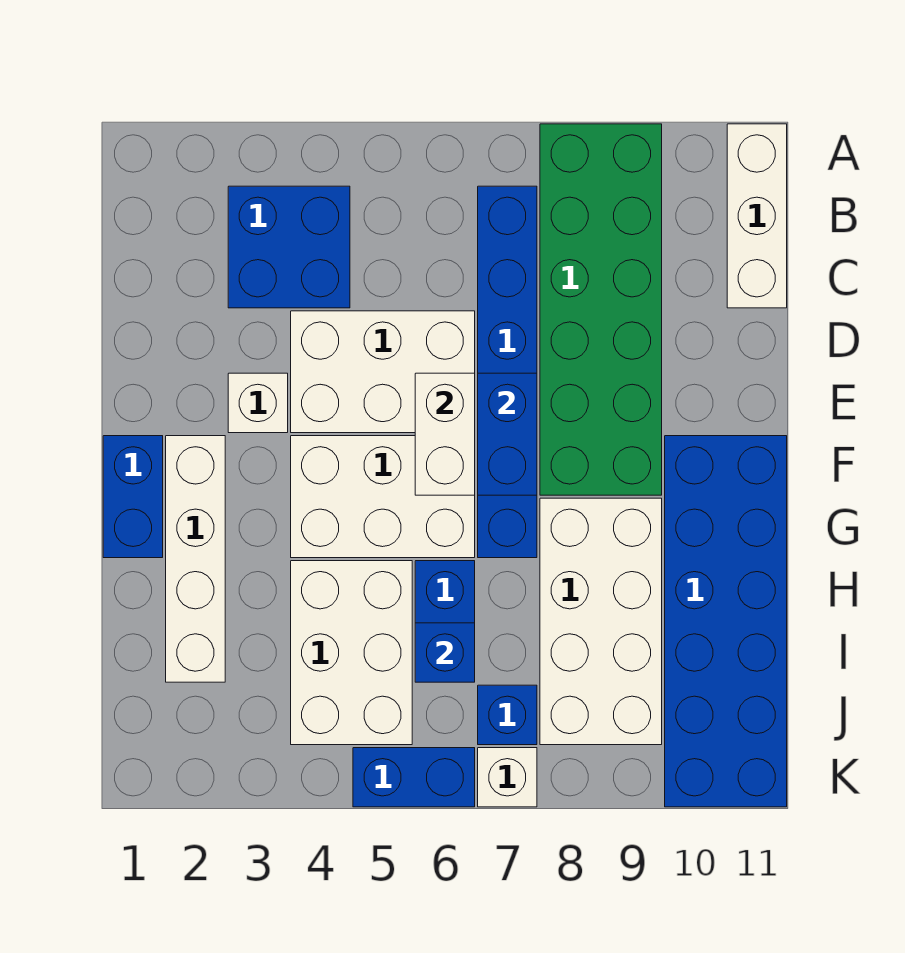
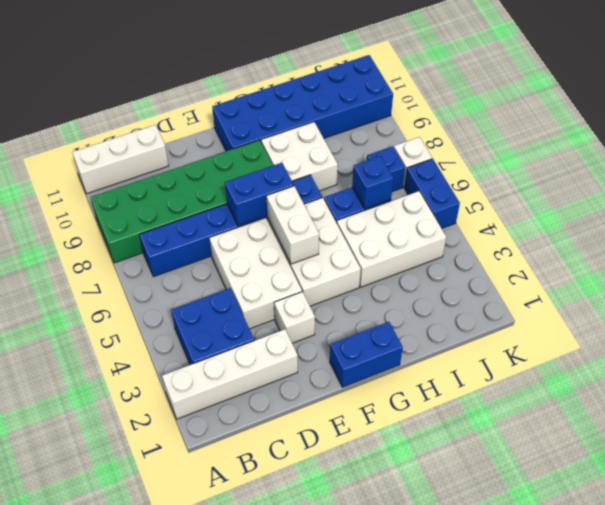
white 1x2 brick [415,373,475,495] -> white 1x2 brick turned to [266,186,319,264]
white 1x4 brick [166,436,225,682] -> white 1x4 brick moved to [162,329,298,419]
white 2x4 brick [540,498,662,745] -> white 2x2 brick [261,122,338,191]

